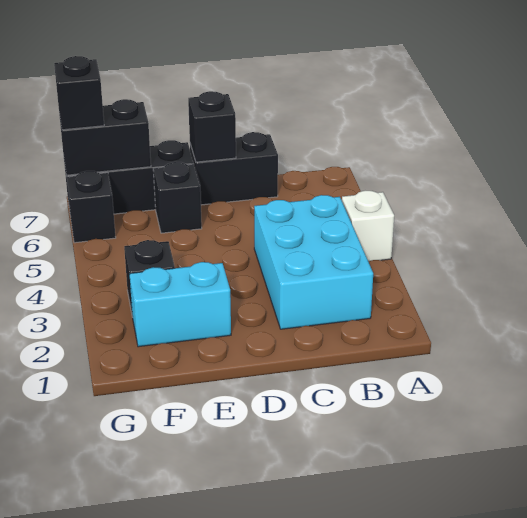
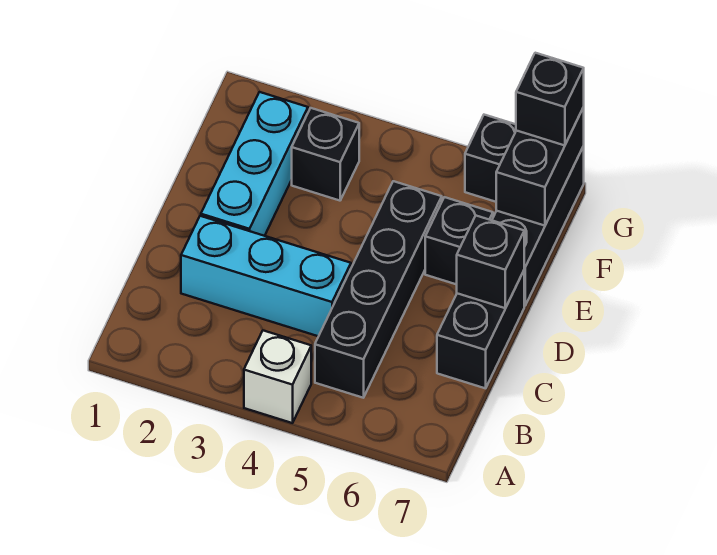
cyan 2x3 brick [254,195,373,329] -> cyan 1x3 brick [181,216,351,336]
none -> black 1x4 brick [315,181,442,398]
cyan 1x2 brick [129,262,231,347] -> cyan 1x3 brick [201,92,308,236]

